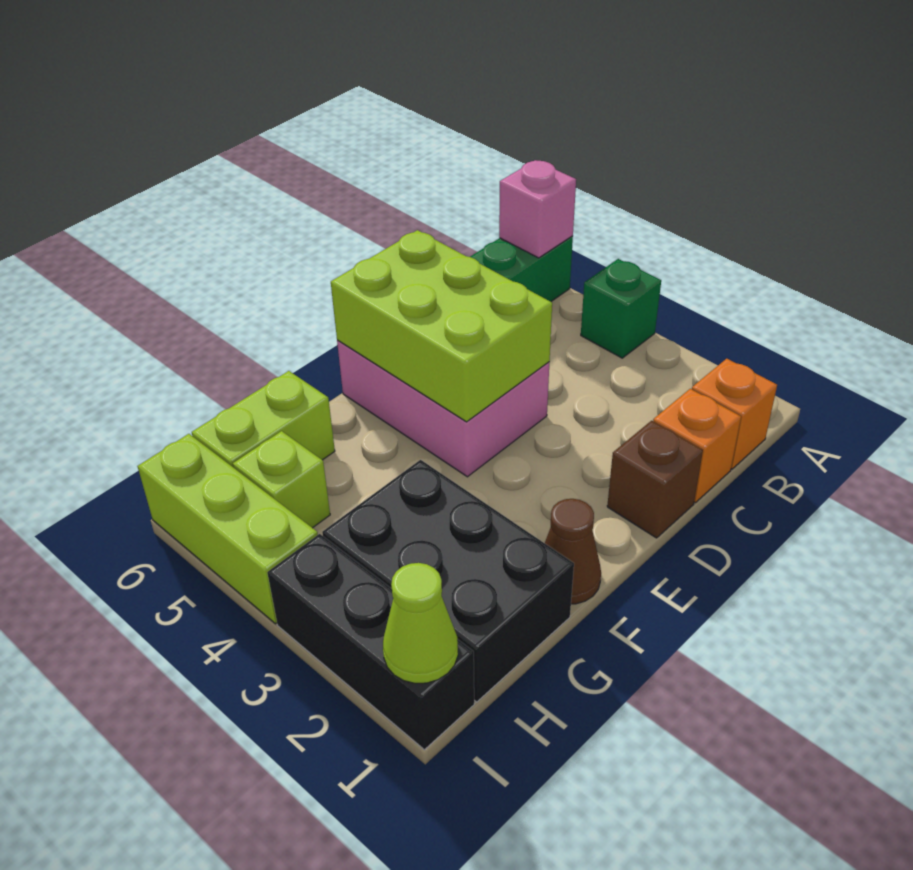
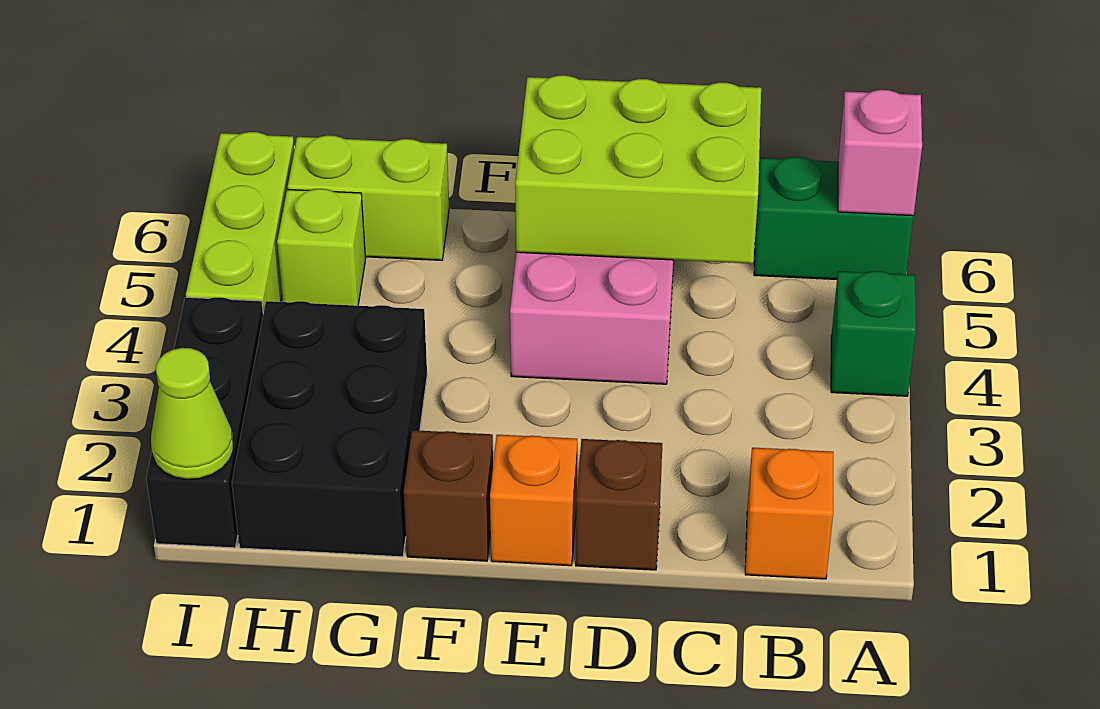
orange 1x1 brick [653,389,741,503] -> orange 1x1 brick moved to [490,435,577,566]
lime 2x3 brick [331,230,552,422] -> lime 2x3 brick turned to [515,75,761,264]
brown 1x1 cone [545,499,601,604] -> brown 1x1 brick [404,430,493,561]

